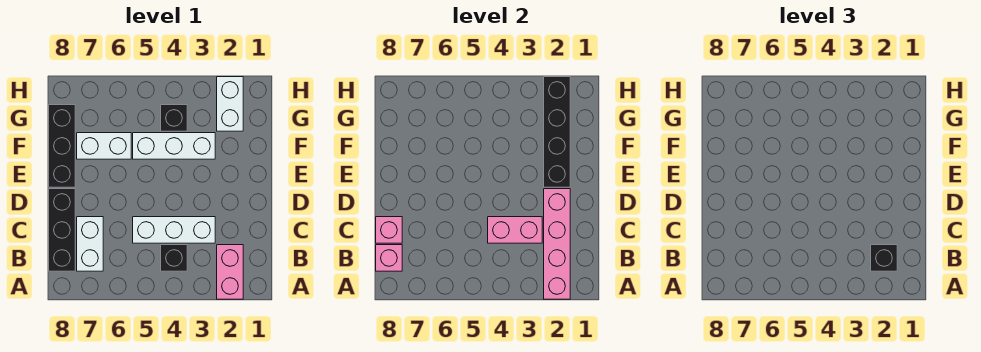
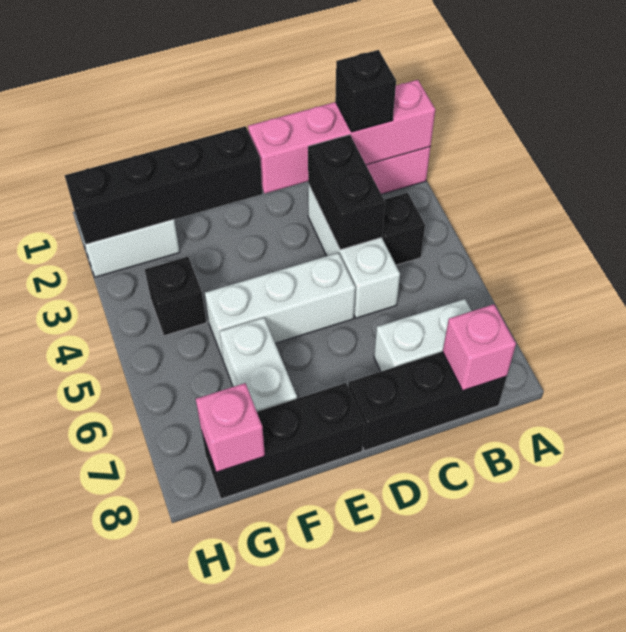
pink 1x2 brick [488,217,542,243] -> black 1x2 brick [308,135,385,250]
pink 1x1 brick [376,217,402,243] -> pink 1x1 brick moved to [196,383,265,472]
white 1x3 brick [133,133,215,159] -> white 1x3 brick turned to [205,253,355,359]

